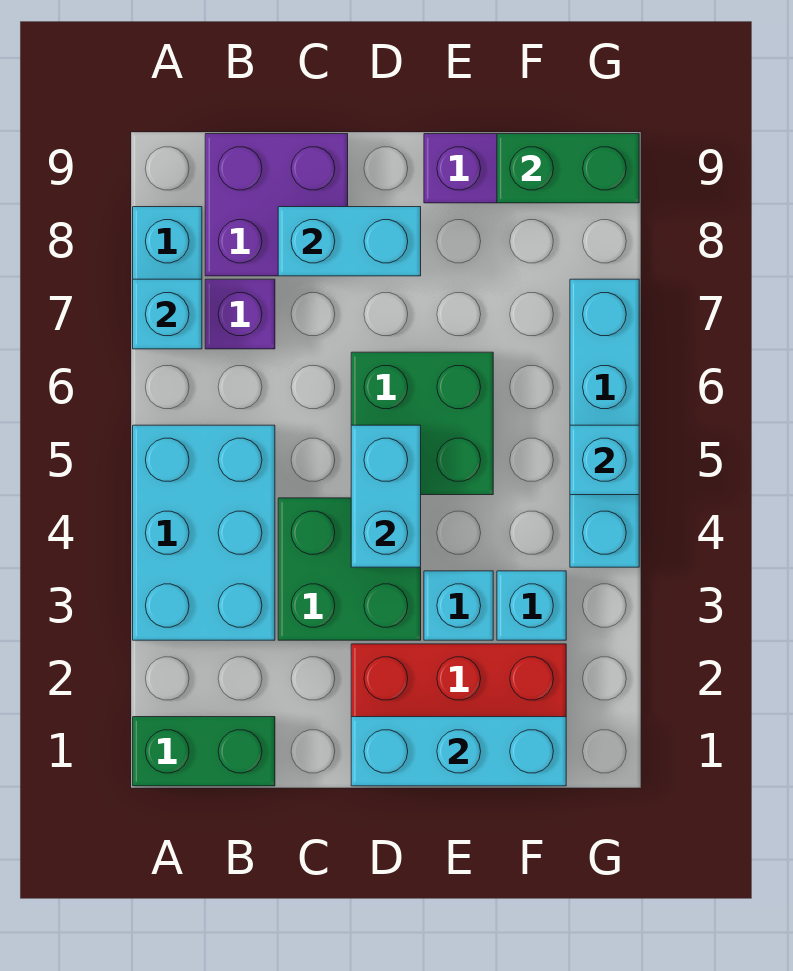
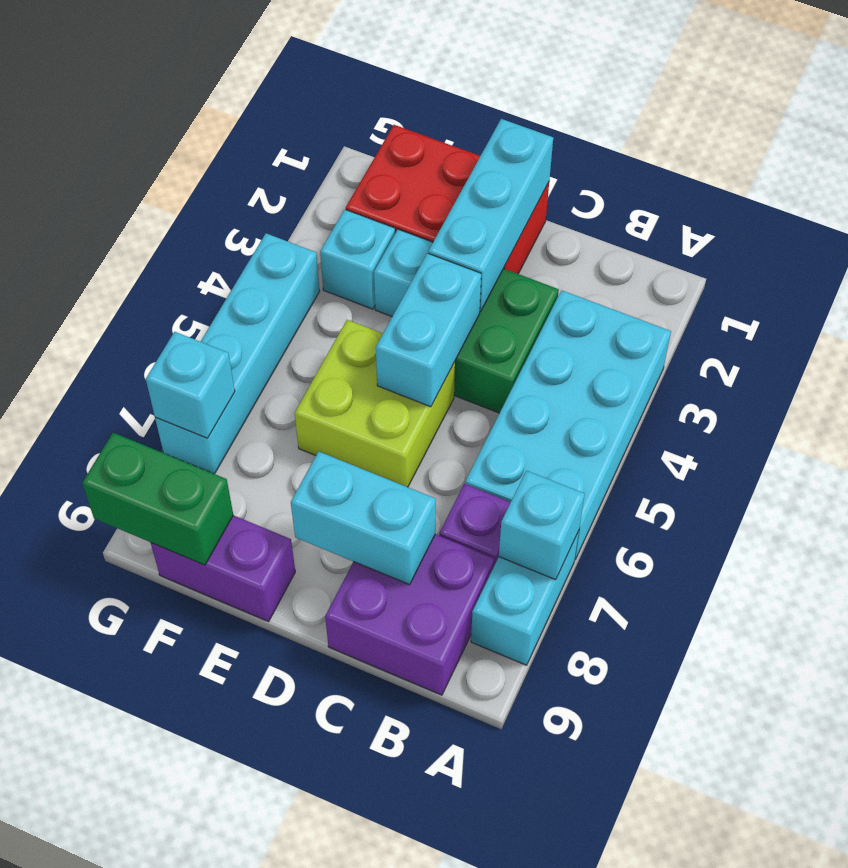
green 1x2 brick [133,717,275,786] -> none
cyan 2x3 brick [133,425,275,640] -> cyan 2x4 brick [465,290,671,559]
cyan 1x3 brick [351,717,566,786] -> cyan 1x3 brick turned to [428,119,553,311]
green 2x2 brick [351,352,493,495] -> lime 2x2 brick [295,320,455,487]
cyan 1x1 brick [570,425,639,495] -> cyan 1x1 brick moved to [146,332,235,438]

